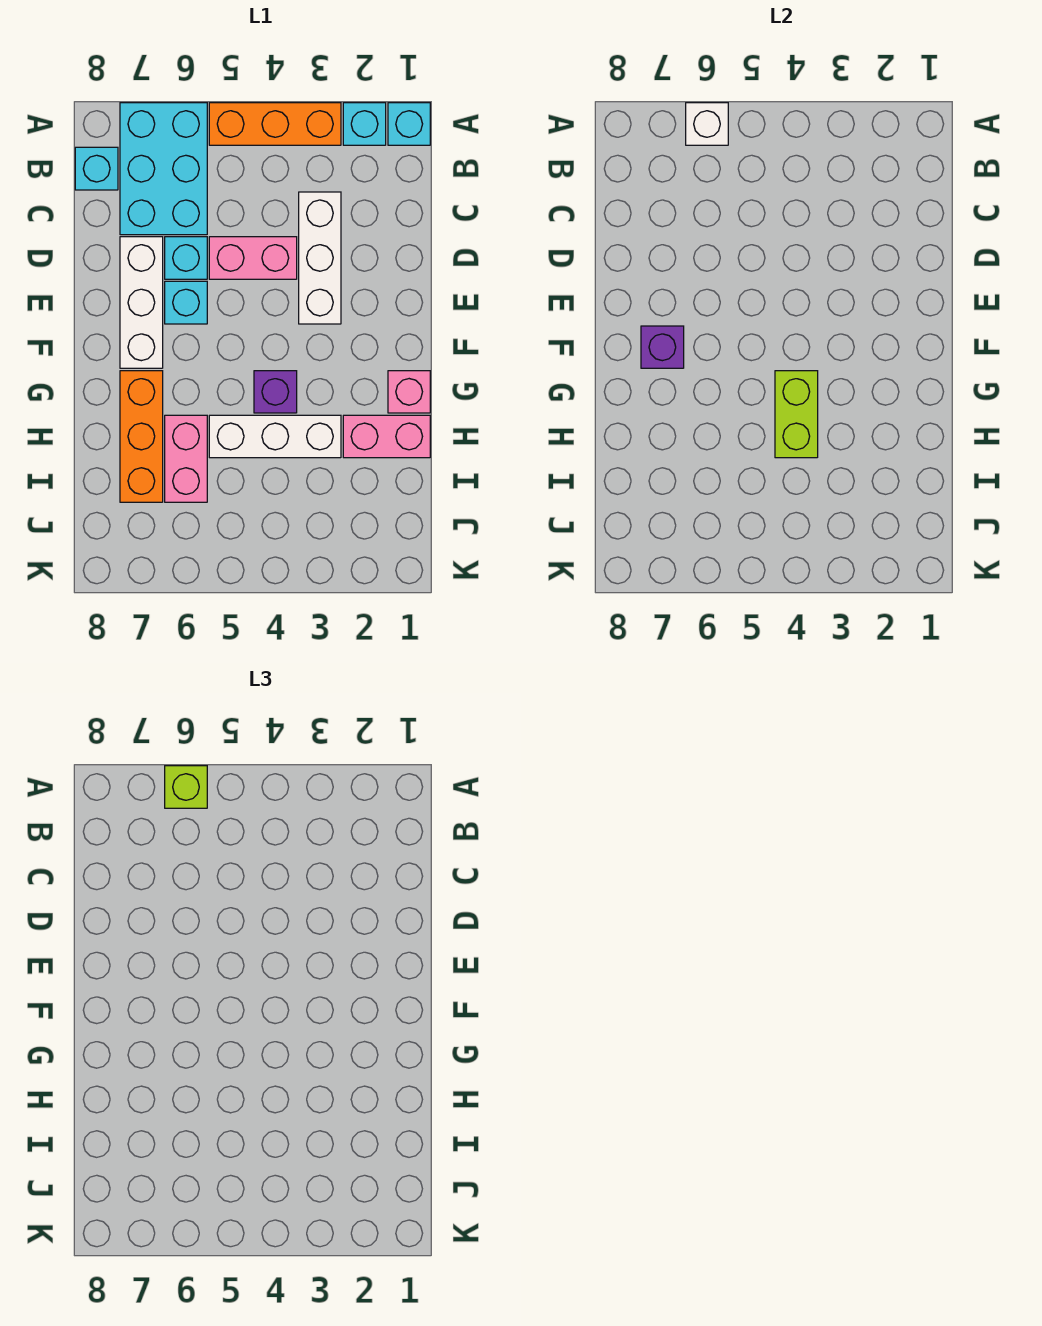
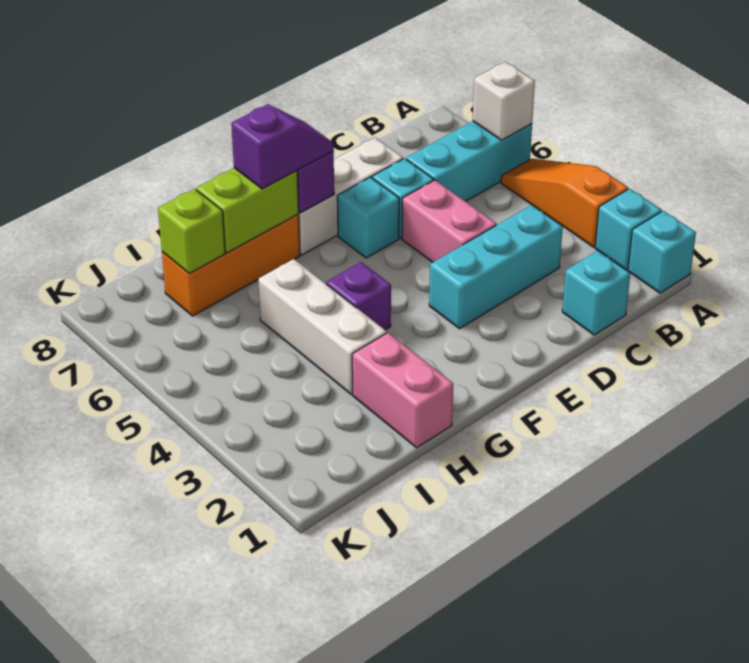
orange 1x3 brick [209,103,341,145] -> orange 1x3 slope [501,159,628,247]
cyan 2x3 brick [120,103,207,235] -> cyan 1x3 brick [406,121,532,201]
lime 1x1 brick [165,766,207,808] -> lime 1x1 brick moved to [158,189,225,273]
cyan 1x1 brick [75,147,118,190] -> cyan 1x1 brick moved to [562,251,630,335]
white 1x3 brick [299,192,341,324] -> cyan 1x3 brick [429,205,563,329]
none -> purple 1x2 slope [231,104,334,189]
pink 1x1 brick [388,371,430,413] -> none
lime 1x2 brick [775,371,818,458] -> lime 1x2 brick moved to [196,168,299,253]
pink 1x2 brick [165,415,207,502] -> none

